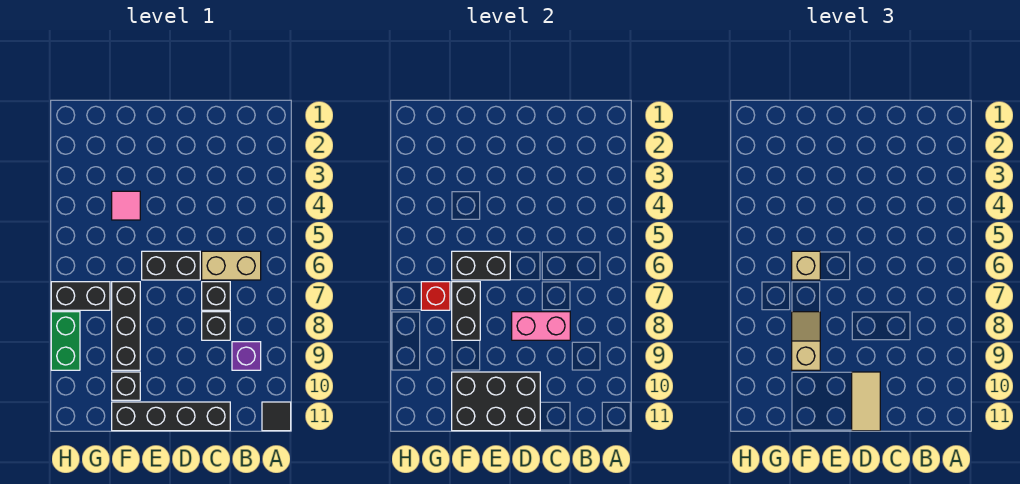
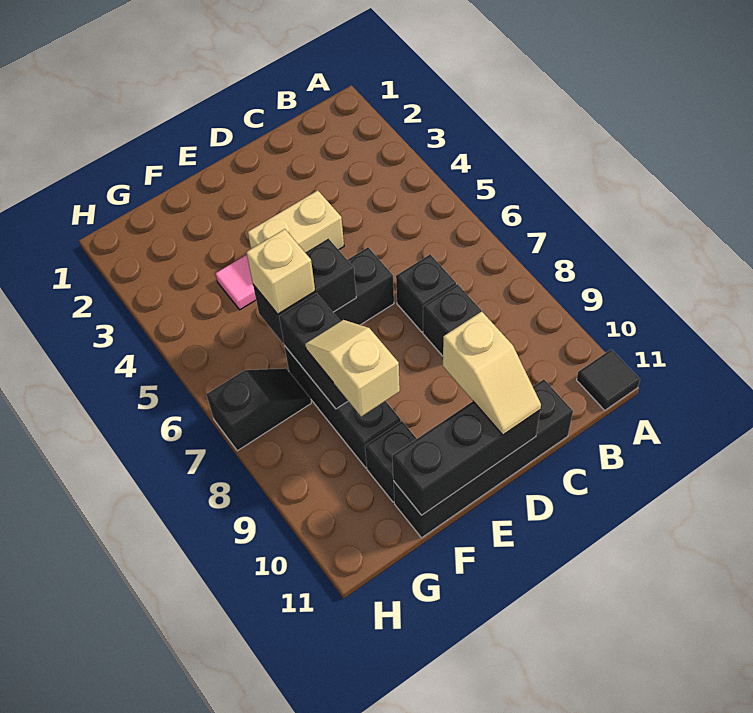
tan 1x2 brick [202,251,261,280] -> tan 1x2 brick moved to [248,190,344,252]
purple 1x1 brick [232,342,261,370] -> none
pink 1x2 brick [512,312,570,340] -> none
black 2x3 brick [452,372,540,431] -> black 1x3 brick [392,402,540,515]
tan 1x2 tile [852,372,880,431] -> tan 1x2 slope [443,312,541,435]
black 1x2 brick [51,282,110,310] -> black 1x2 slope [206,368,311,451]
red 1x1 brick [421,282,450,310] -> none
green 1x2 brick [51,312,80,370] -> none

